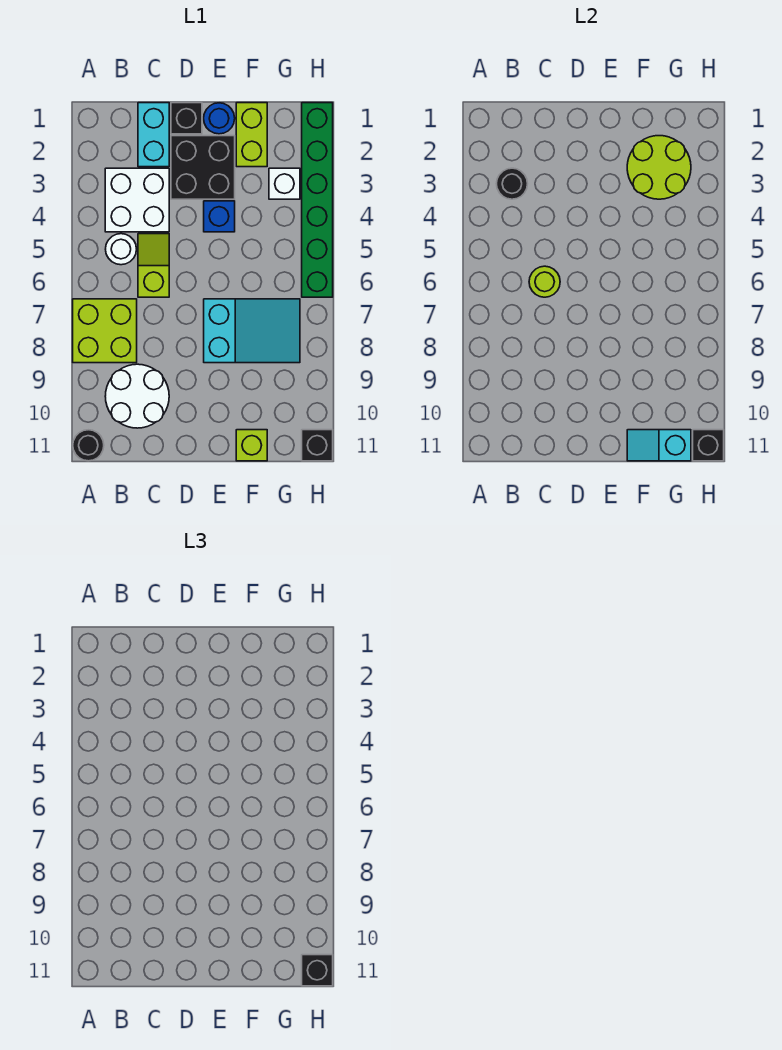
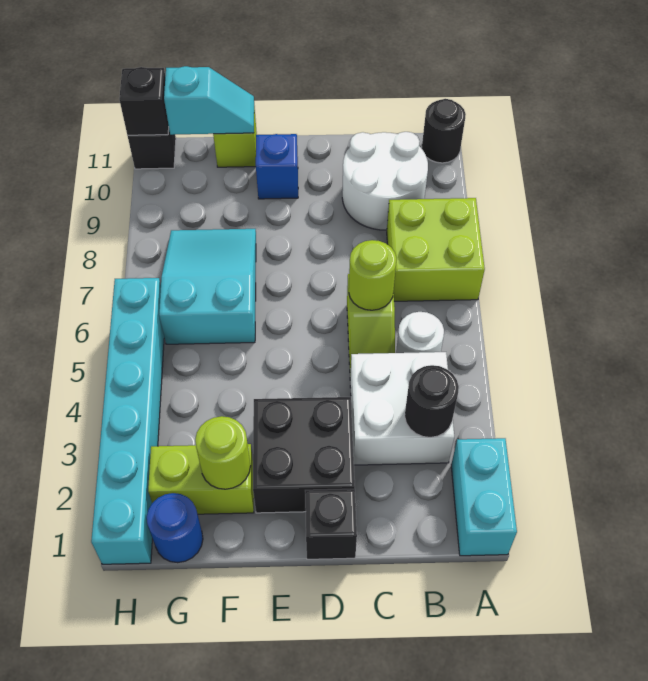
cyan 1x2 brick [138,103,169,167] -> cyan 1x2 brick moved to [451,438,517,556]
blue 1x1 round brick [204,103,235,134] -> blue 1x1 round brick moved to [147,493,203,563]
blue 1x1 brick [204,201,235,232] -> blue 1x1 brick moved to [256,134,298,199]
cyan 2x3 slope [204,299,300,363] -> cyan 2x3 slope turned to [159,229,256,344]
lime 1x2 brick [236,103,267,167] -> lime 1x2 brick turned to [148,444,254,514]
lime 2x2 round brick [627,136,691,199] -> lime 1x1 round brick [195,416,251,489]
white 1x1 brick [269,168,300,199] -> none
green 1x6 brick [302,103,333,297] -> cyan 1x6 brick [91,278,164,564]
black 1x1 brick [302,955,333,986] -> none

